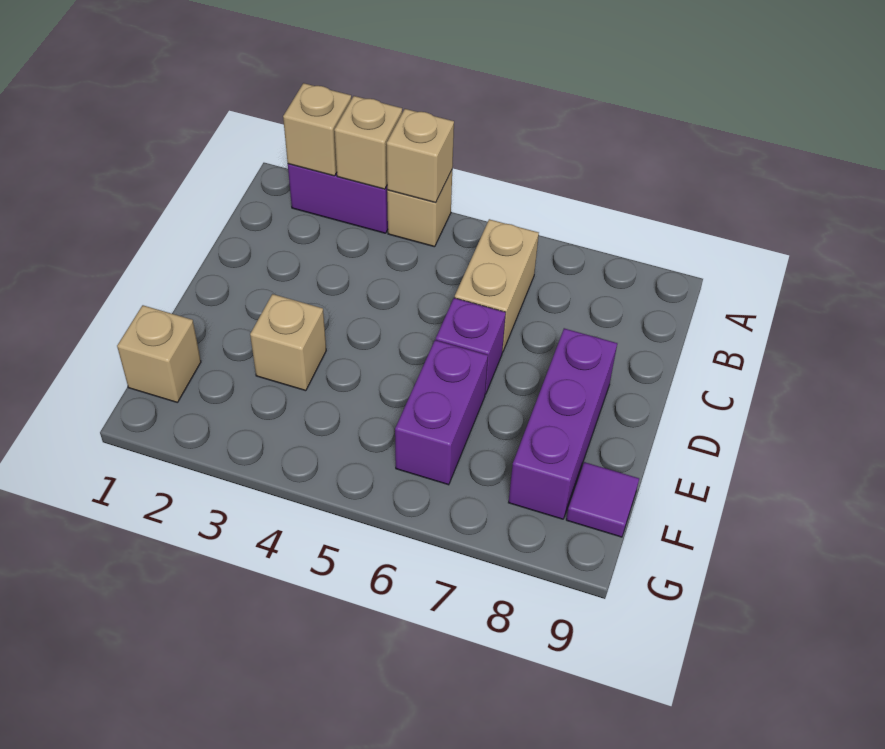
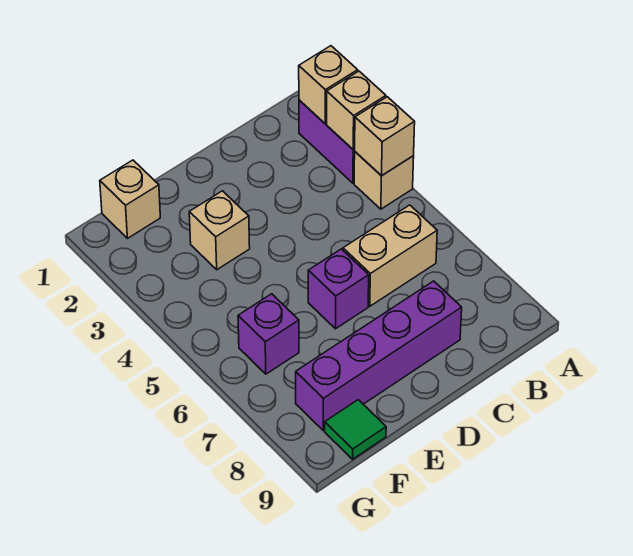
purple 1x3 brick [508,328,617,519] -> purple 1x4 brick [296,281,462,431]
purple 1x2 brick [395,340,488,485] -> purple 1x1 brick [238,294,299,374]
purple 1x1 tile [566,462,639,537] -> green 1x1 tile [325,400,386,459]

